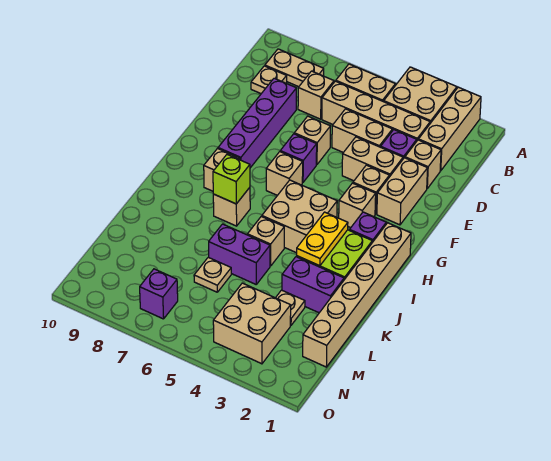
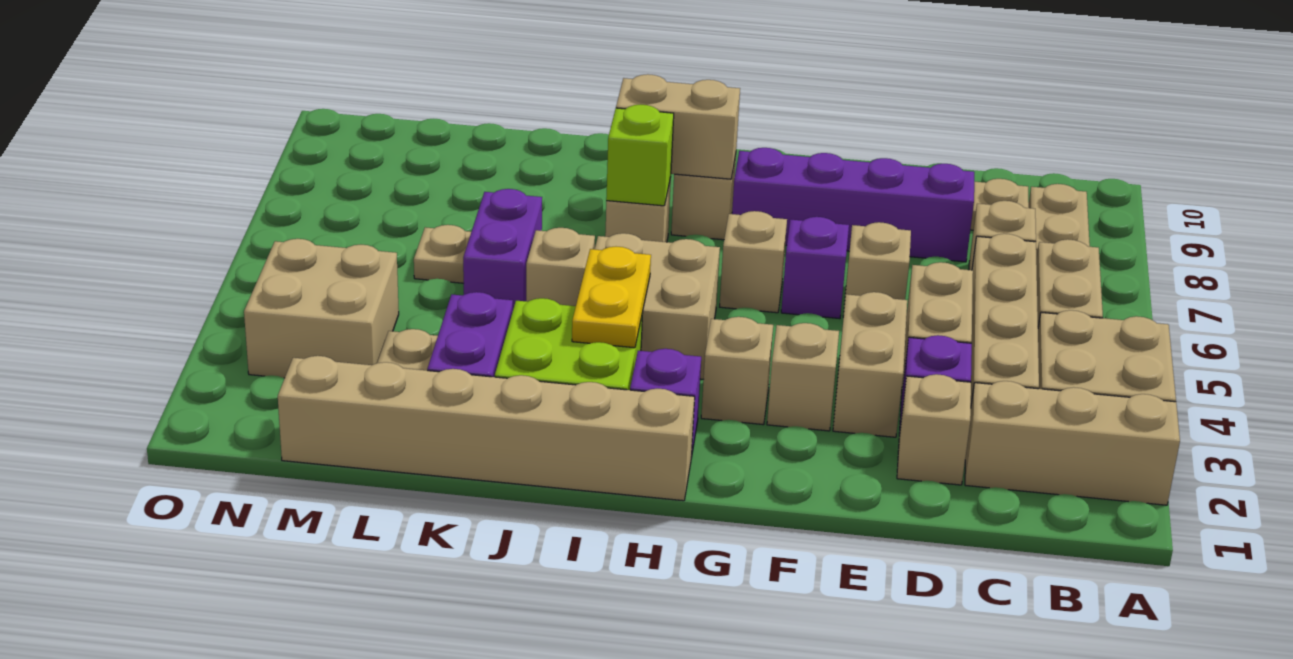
tan 1x2 brick [377,158,428,225] -> tan 1x2 brick moved to [616,74,740,179]
yellow 1x2 plate [297,212,348,266] -> yellow 1x2 plate turned to [572,247,651,348]
purple 1x1 brick [140,269,178,319] -> none

